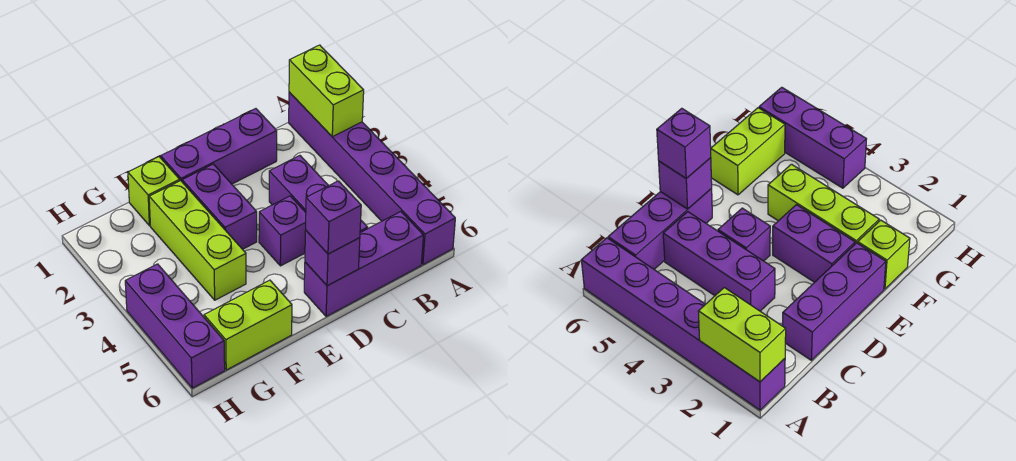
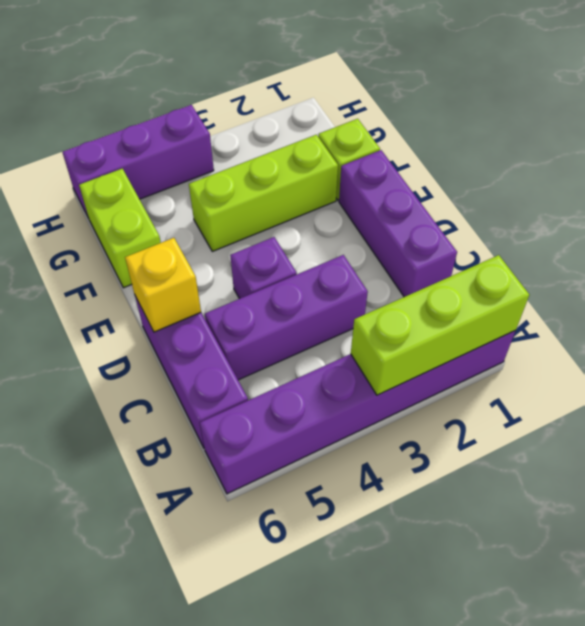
lime 1x2 brick [289,45,364,137] -> lime 1x3 brick [351,255,529,395]
purple 1x1 brick [305,231,360,286] -> yellow 1x1 brick [125,238,201,332]
purple 1x1 brick [306,181,361,254] -> none
purple 1x2 brick [182,164,257,249] -> none

